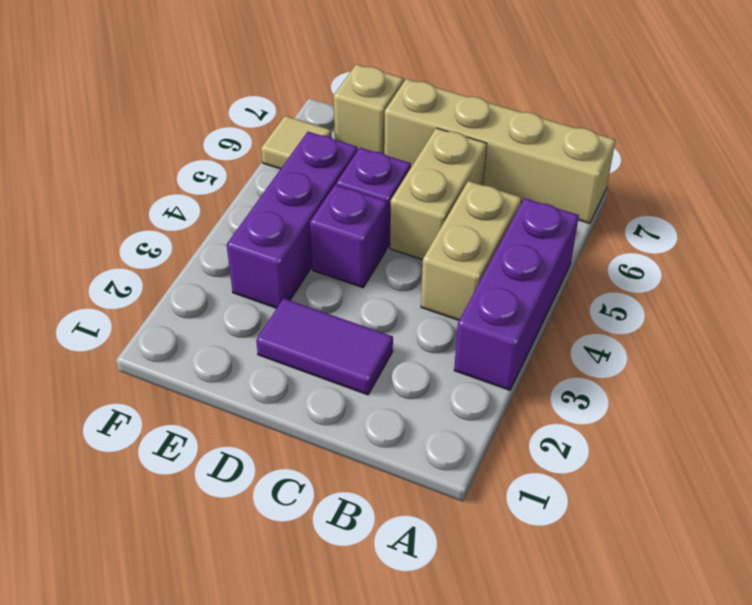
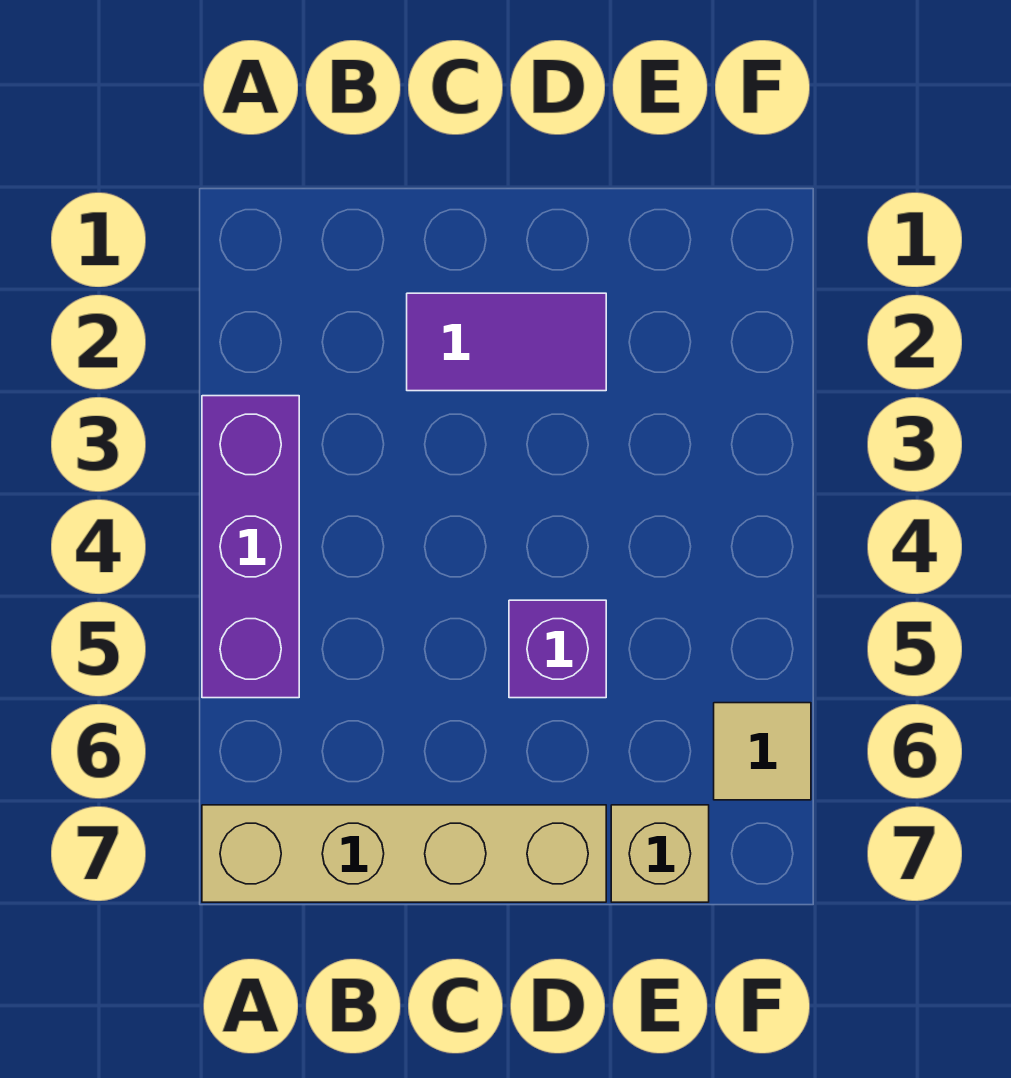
tan 1x2 brick [421,181,521,320] -> none
tan 1x2 brick [390,128,487,260] -> none
purple 1x1 brick [310,185,387,288] -> none
purple 1x3 brick [226,132,357,308] -> none

